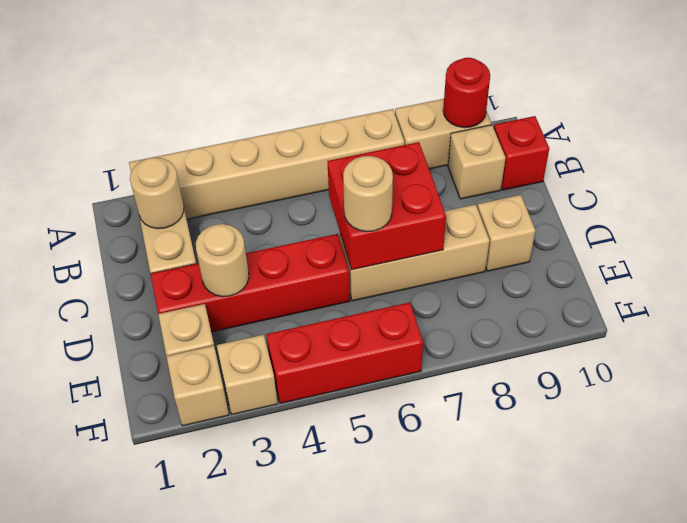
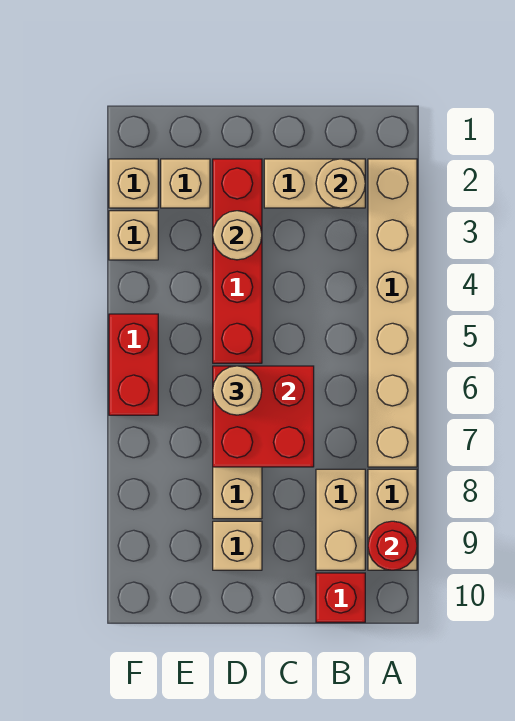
tan 1x1 brick [448,125,506,199] -> tan 1x2 brick [316,469,365,570]
red 1x3 brick [266,302,423,403] -> red 1x2 brick [109,314,158,415]

